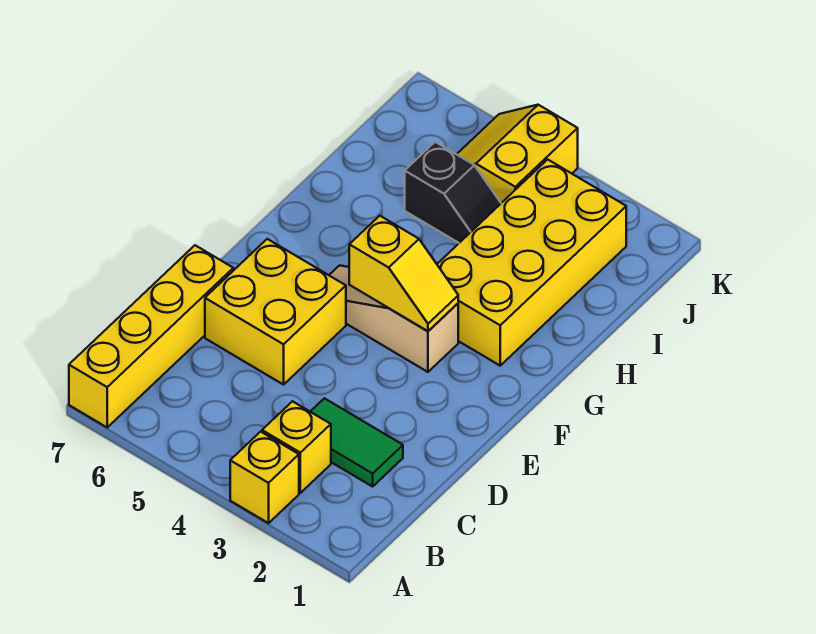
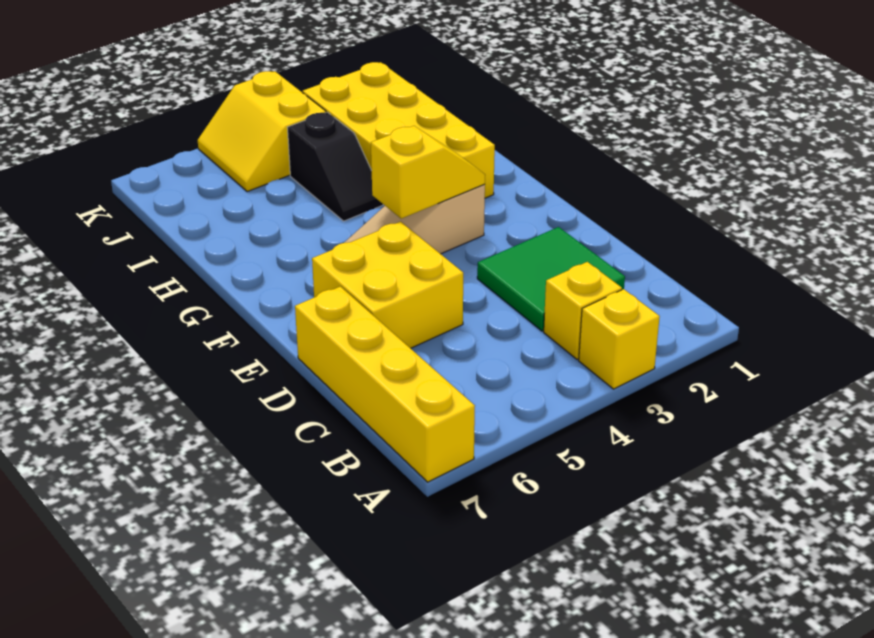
green 1x2 tile [310,398,403,487] -> green 2x2 tile [477,227,625,331]
black 1x2 slope [405,142,501,243] -> black 1x2 slope turned to [287,112,383,221]

